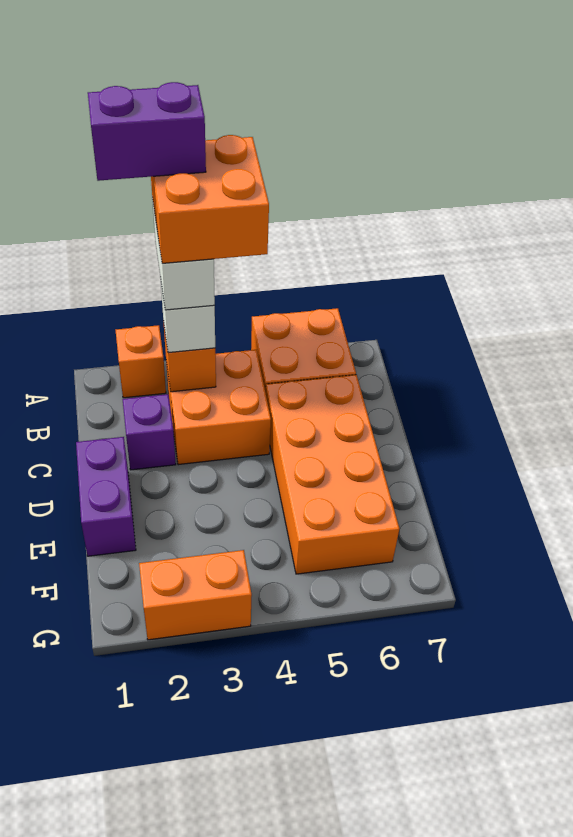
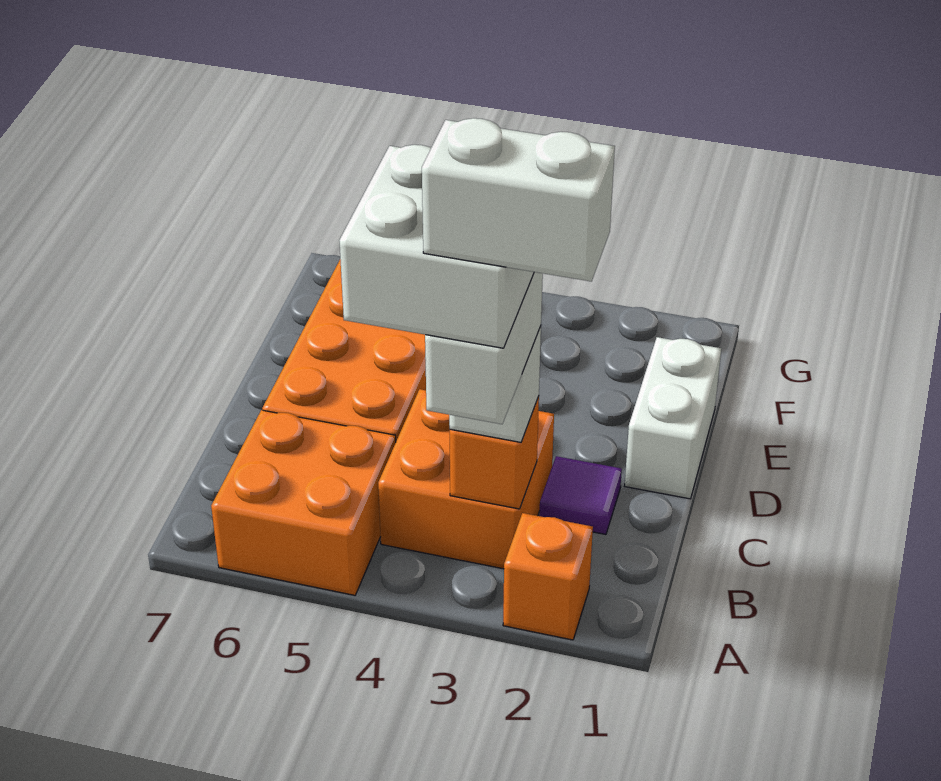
purple 1x2 brick [88,82,206,181] -> white 1x2 brick [422,118,615,282]
orange 2x2 brick [151,135,269,263] -> white 2x2 brick [339,145,534,348]
purple 1x1 brick [123,394,176,470] -> purple 1x1 tile [539,456,622,535]
purple 1x2 brick [76,437,136,556] -> white 1x2 brick [625,337,721,499]
orange 1x2 brick [139,550,252,640] -> none

